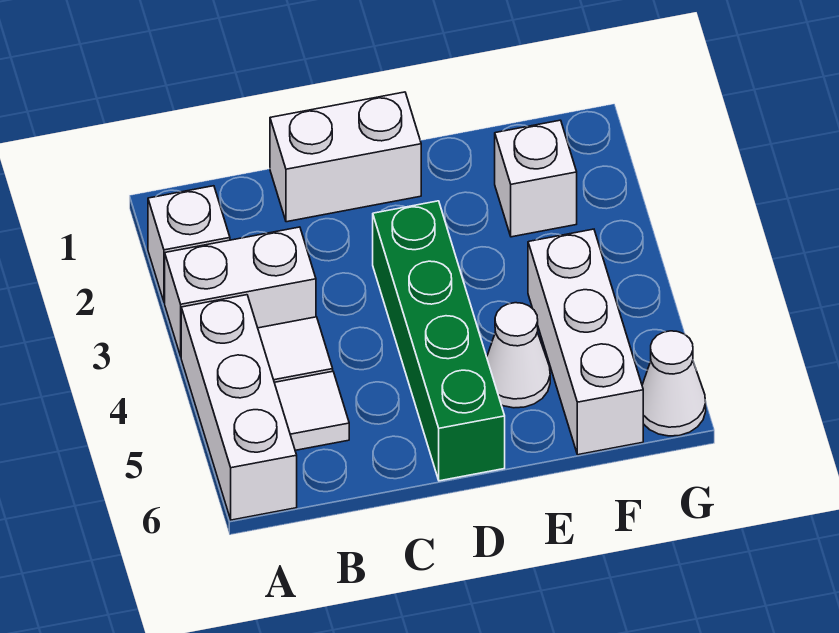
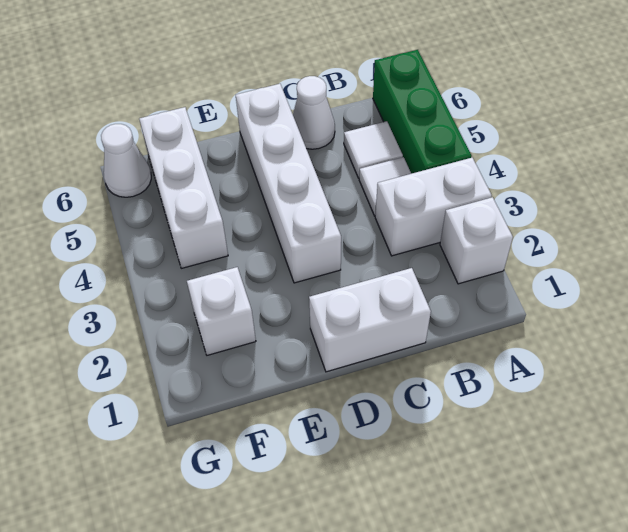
white 1x3 brick [181,295,297,520] -> green 1x3 brick [373,50,471,174]
green 1x4 brick [373,201,505,481] -> white 1x4 brick [236,84,341,283]
white 1x1 cone [487,303,550,408] -> white 1x1 cone moved to [293,76,335,149]

